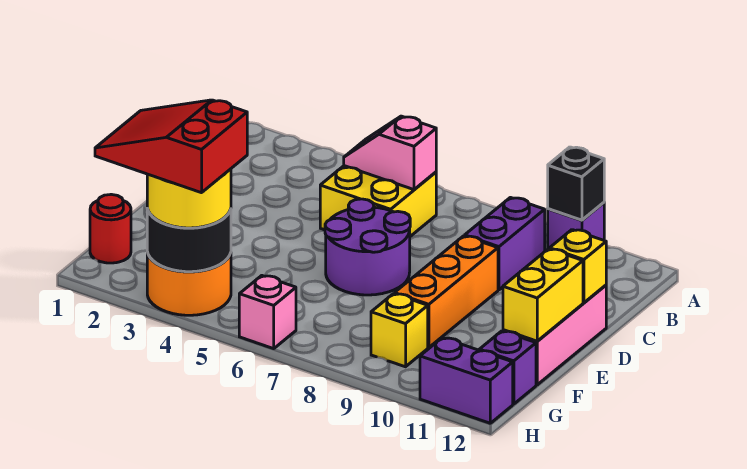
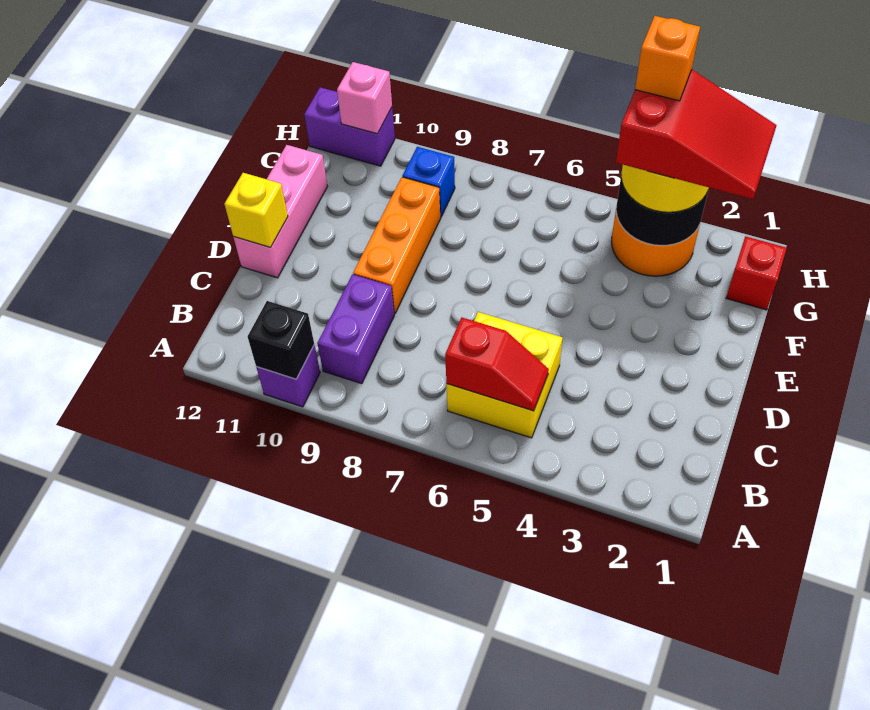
pink 1x2 slope [344,116,436,190] -> red 1x2 slope [445,318,549,411]
purple 2x2 round brick [325,199,410,295] -> none
yellow 1x2 brick [503,249,583,341] -> none
red 1x1 round brick [90,194,131,263] -> red 1x1 brick [726,236,787,310]
yellow 1x1 brick [371,294,428,367] -> blue 1x1 brick [403,147,455,217]
purple 1x1 brick [479,331,536,404] -> none
none -> orange 1x1 brick [635,16,700,101]
pink 1x1 brick [239,276,296,349] -> pink 1x1 brick moved to [337,62,392,134]

